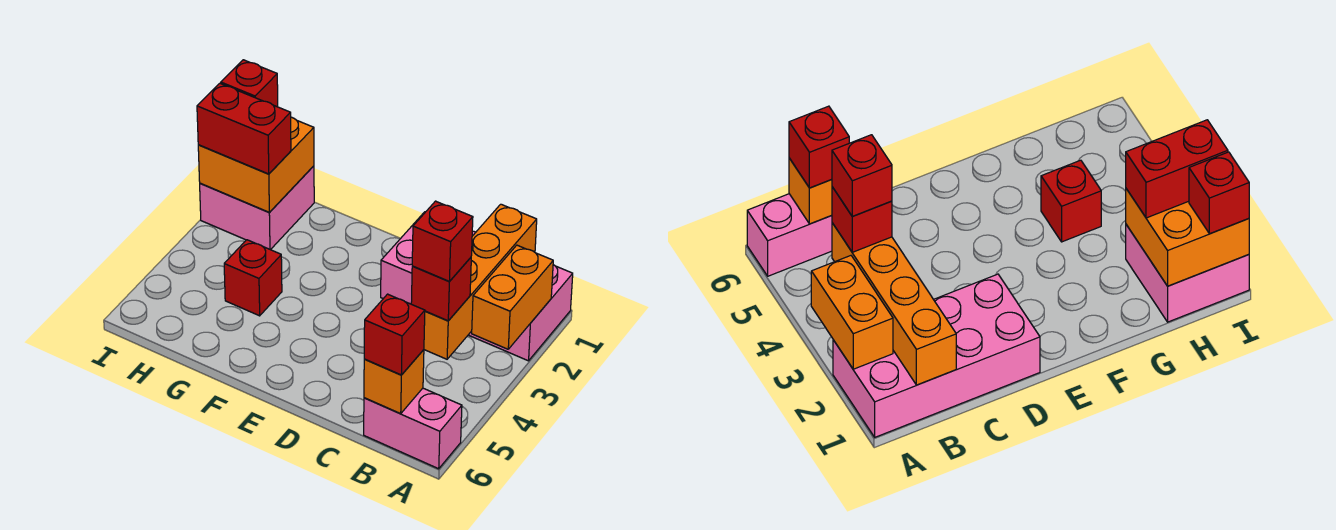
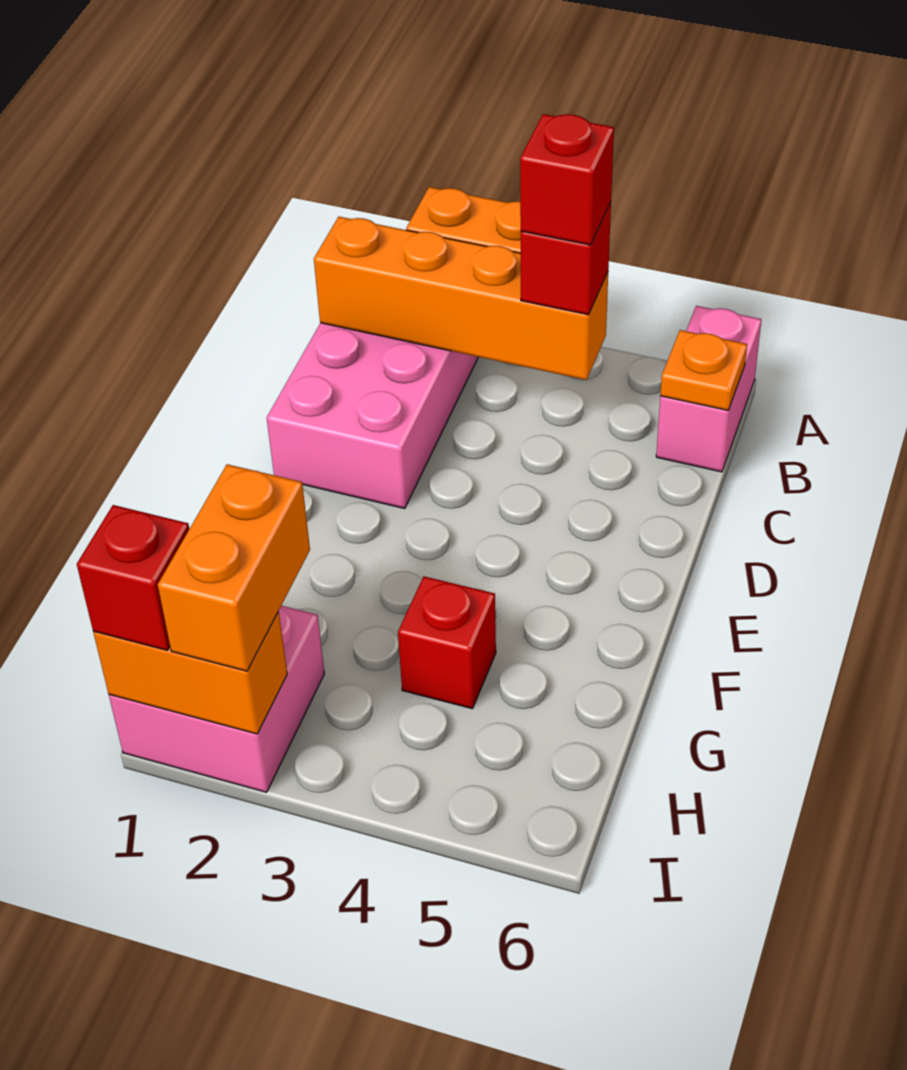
orange 1x1 brick [364,350,424,414] -> orange 1x1 plate [660,330,747,410]
red 1x1 brick [364,294,425,375] -> none
orange 2x2 brick [198,117,314,212] -> orange 1x2 brick [93,612,287,734]
red 1x2 brick [197,83,291,174] -> orange 1x2 brick [158,464,310,671]

